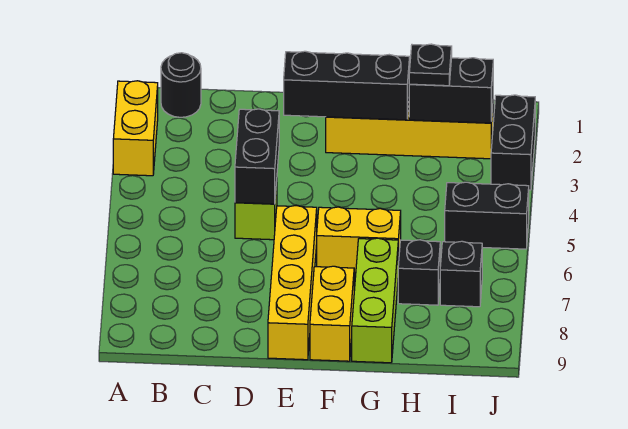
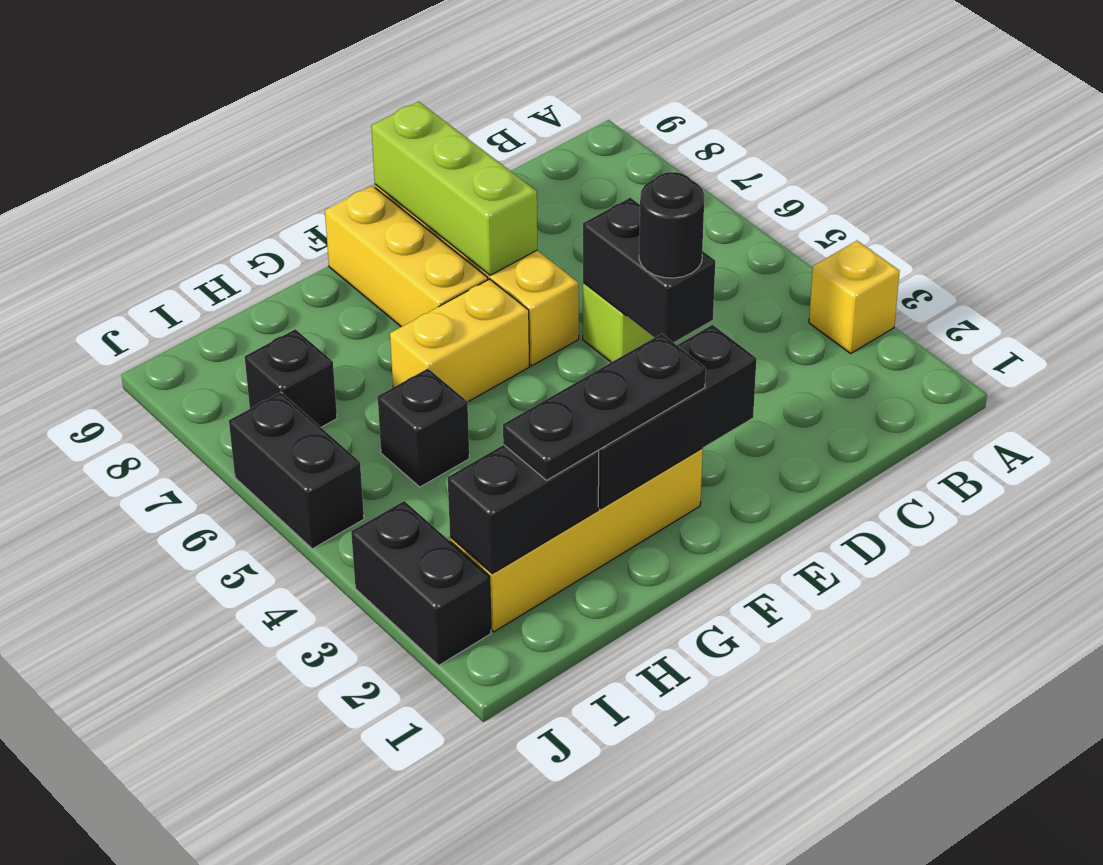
yellow 1x2 brick [113,81,158,176] -> yellow 1x1 brick [809,241,900,353]
black 1x1 round brick [161,53,201,117] -> black 1x1 round brick moved to [639,172,704,278]
yellow 1x2 brick [310,266,354,361] -> yellow 1x3 brick [325,186,488,327]
lime 1x3 brick [352,238,398,363] -> lime 1x3 brick moved to [371,102,537,275]
black 1x1 plate [409,44,452,86] -> black 1x3 plate [503,334,706,480]
black 1x1 brick [398,240,440,305] -> black 1x1 brick moved to [378,369,469,487]
black 1x2 brick [445,182,529,249] -> black 1x2 brick turned to [229,392,364,549]

